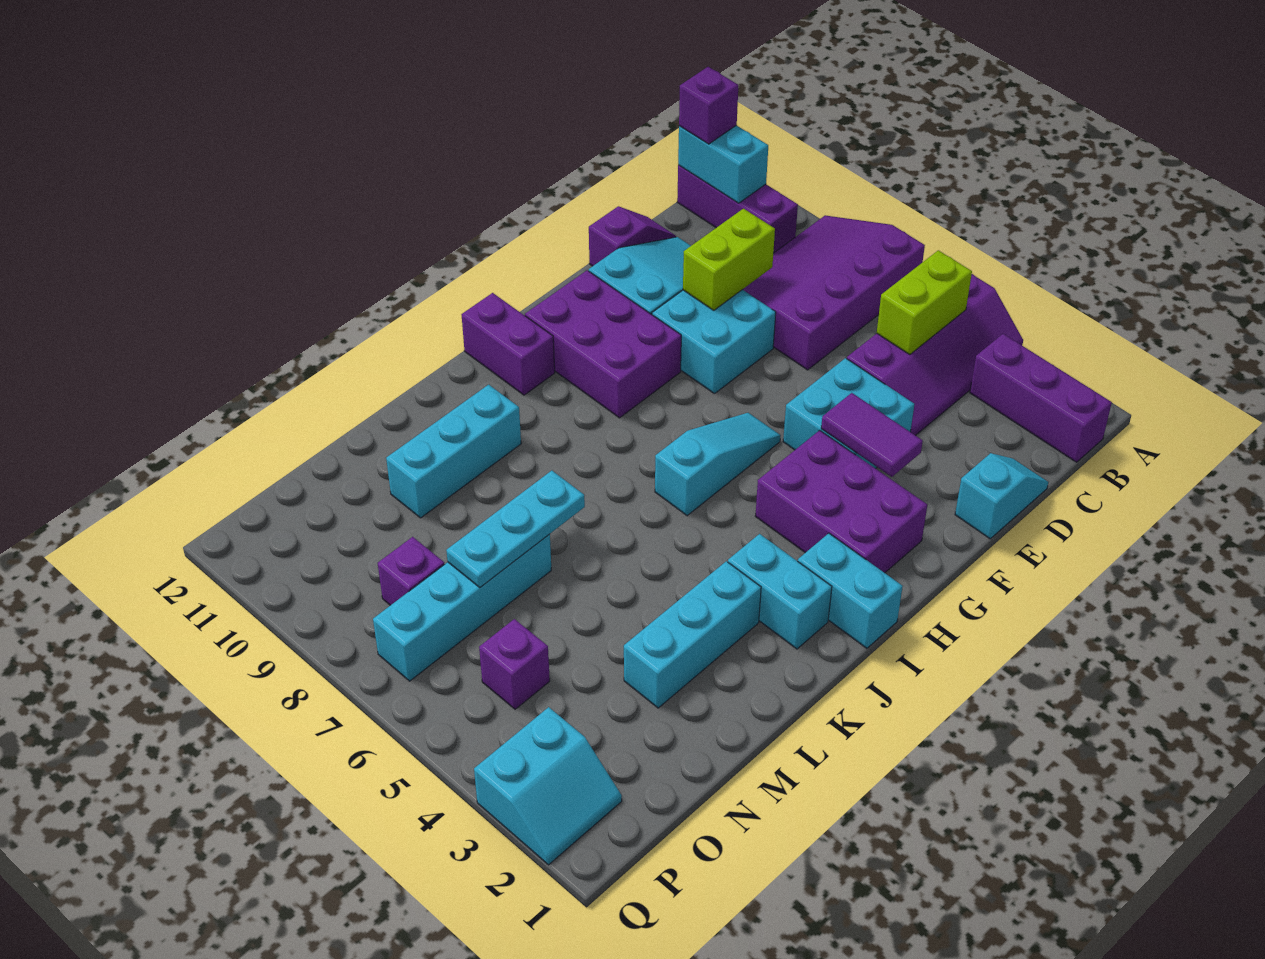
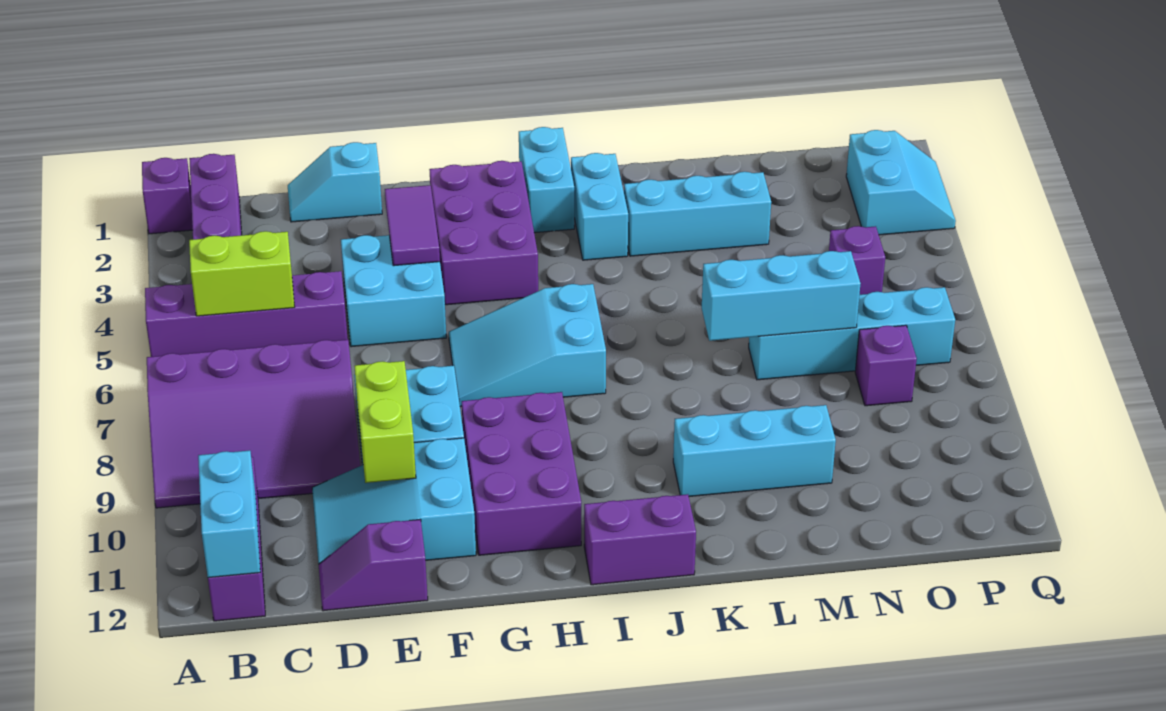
purple 1x1 brick [679,67,738,144] -> purple 1x1 brick moved to [142,158,193,234]
lime 1x2 brick [683,209,775,310] -> lime 1x2 brick turned to [354,361,416,483]
cyan 1x3 slope [655,413,781,516] -> cyan 2x3 slope [449,284,606,407]
purple 1x2 brick [462,293,555,395] -> purple 1x2 brick turned to [584,494,696,585]
cyan 1x3 plate [446,471,585,587] -> cyan 1x3 brick [702,251,861,341]
cyan 2x2 slope [474,707,622,865] -> cyan 2x2 slope turned to [846,130,956,235]

